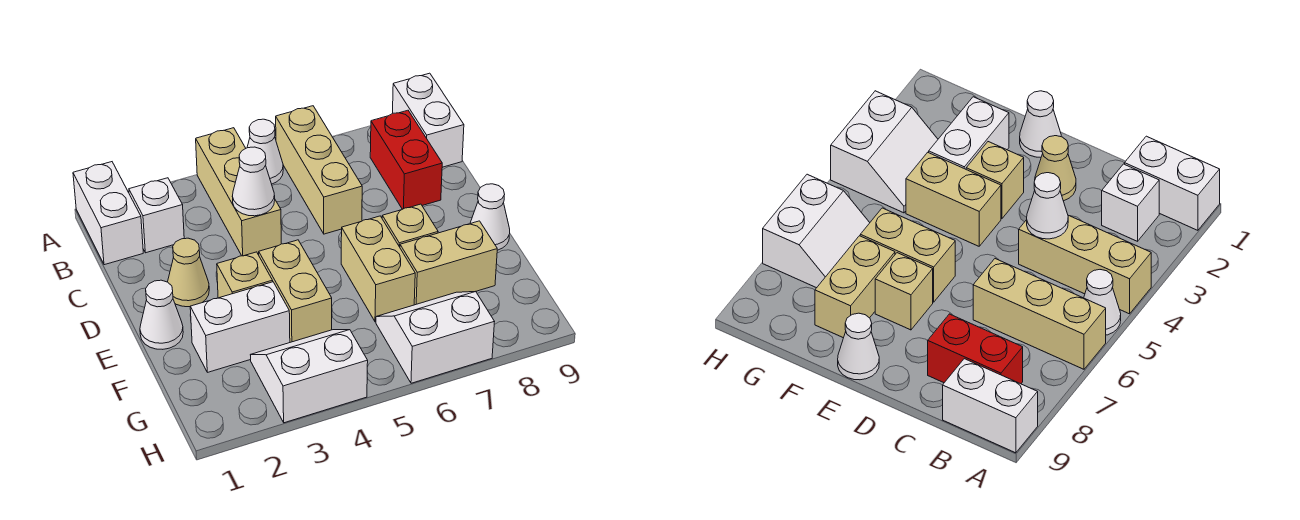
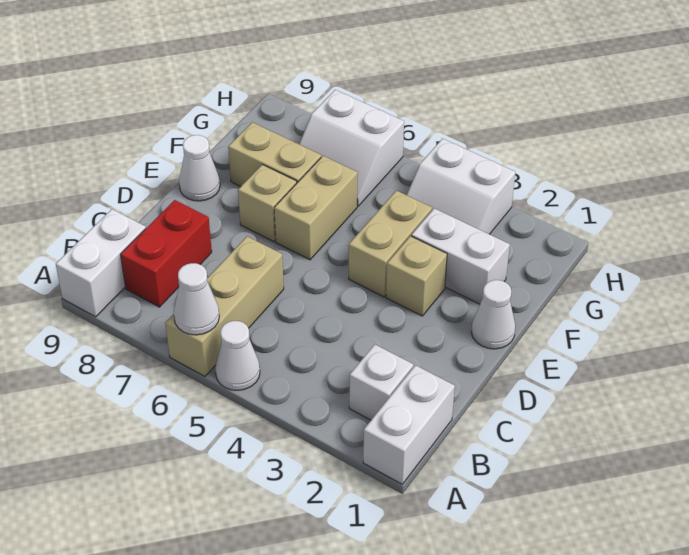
tan 1x3 brick [196,128,281,256] -> none
white 1x1 cone [232,147,275,216] -> white 1x1 cone moved to [174,263,219,335]
tan 1x1 cone [168,238,209,307] -> none

